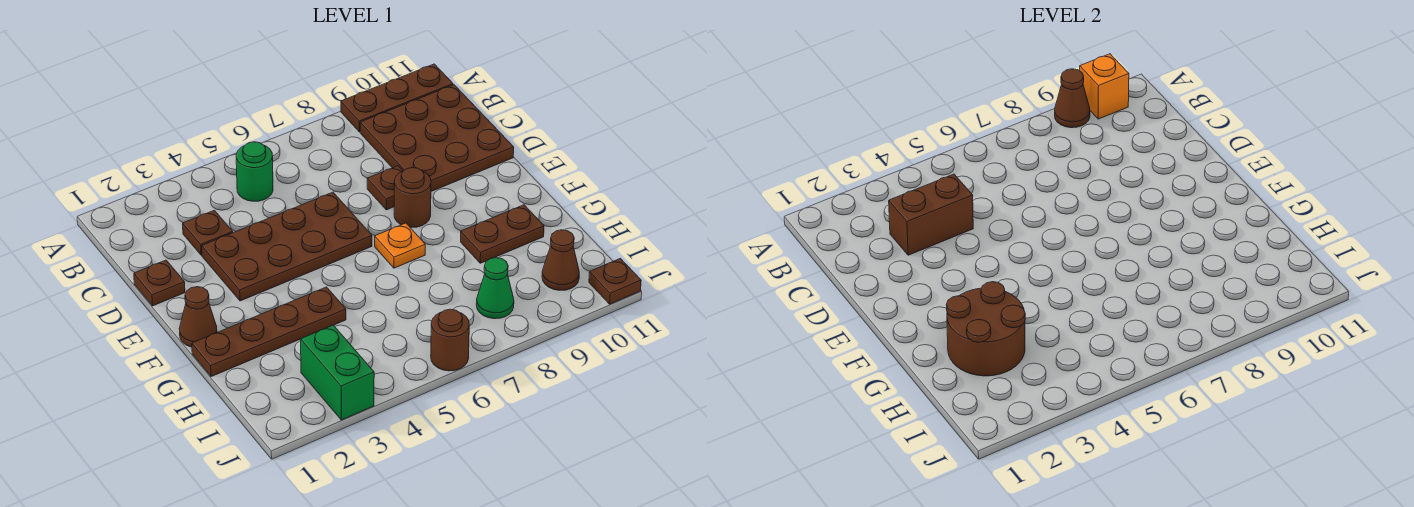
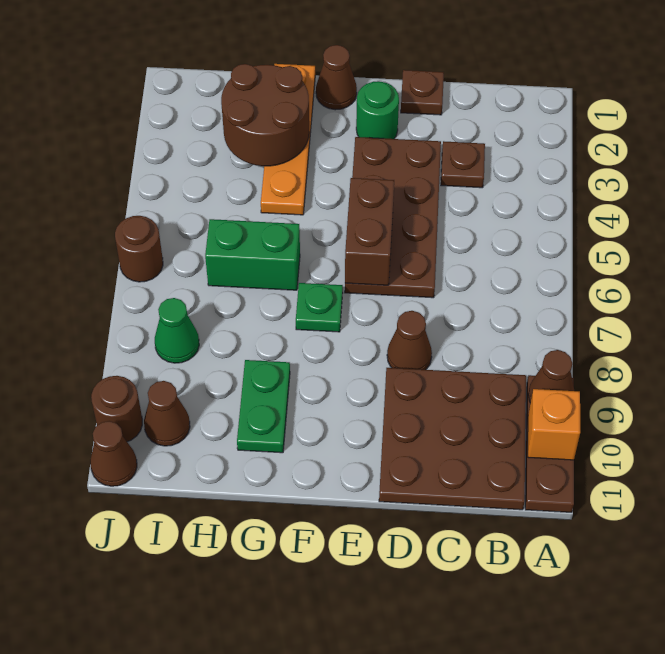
green 1x1 round brick [236,142,273,201] -> green 1x1 round brick moved to [356,81,399,139]
brown 1x2 brick [889,174,973,255] -> brown 1x2 brick moved to [345,178,394,285]
brown 1x1 plate [367,166,403,210] -> brown 1x1 cone [387,311,432,370]
brown 1x1 round brick [394,168,431,227] -> brown 1x1 round brick moved to [91,376,142,442]
orange 1x1 plate [375,223,425,268] -> green 1x1 plate [296,283,343,332]
brown 1x4 plate [192,287,346,377] -> orange 1x4 plate [261,64,315,215]
brown 1x2 plate [461,205,544,263] -> green 1x2 plate [237,360,290,453]
green 1x2 brick [301,325,374,420] -> green 1x2 brick moved to [205,219,300,290]
brown 1x1 plate [589,258,641,304] -> brown 1x1 cone [90,421,137,486]

